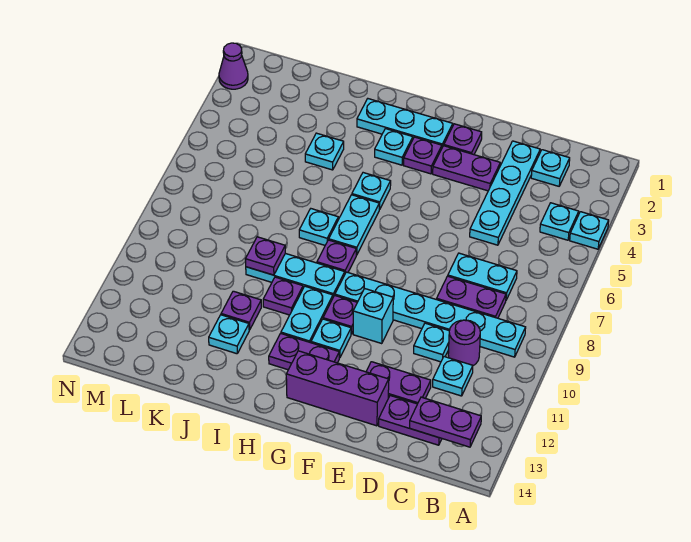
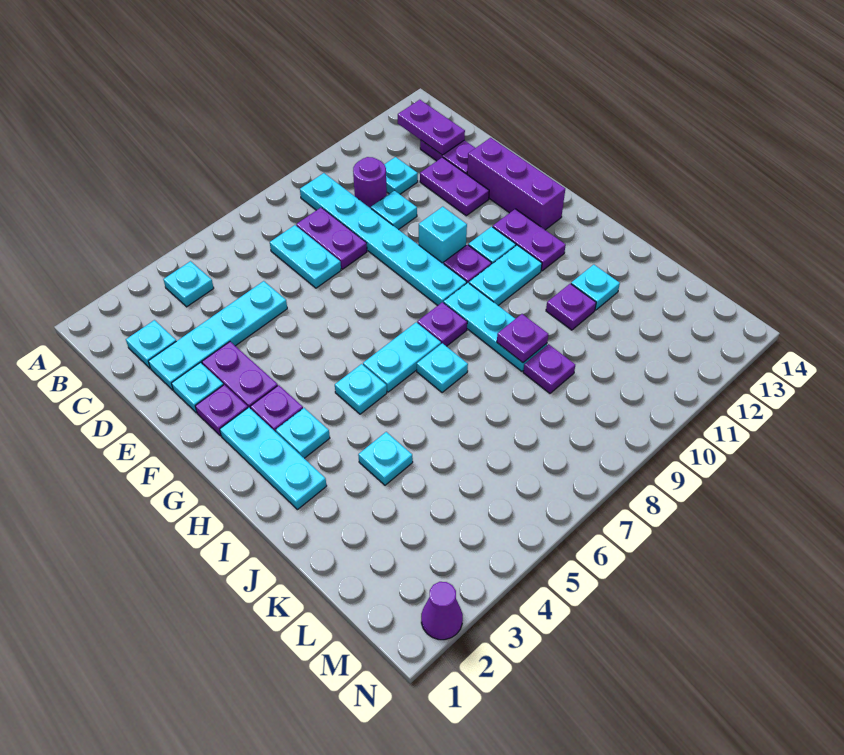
cyan 1x1 plate [570,212,609,249] -> cyan 1x1 plate moved to [172,363,223,413]
purple 1x1 plate [263,277,303,315] -> purple 1x1 plate moved to [523,344,575,393]

